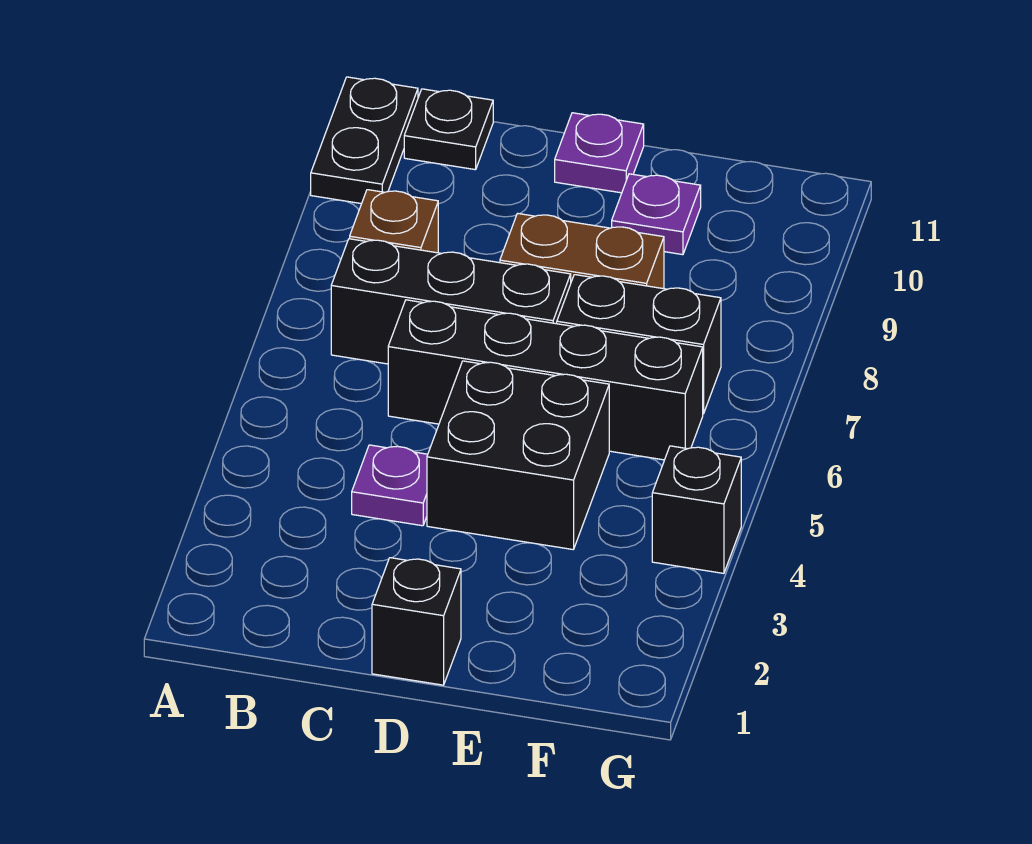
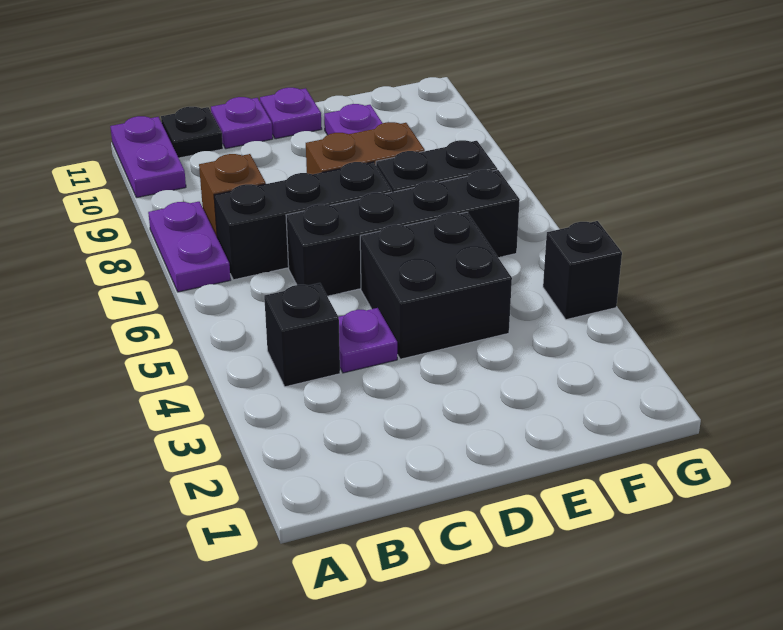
none -> purple 1x2 plate [148,202,230,292]
black 1x2 plate [311,77,418,204] -> purple 1x2 plate [110,116,186,198]
none -> purple 1x1 plate [211,97,273,149]
black 1x1 brick [372,558,461,685] -> black 1x1 brick moved to [264,283,340,387]

